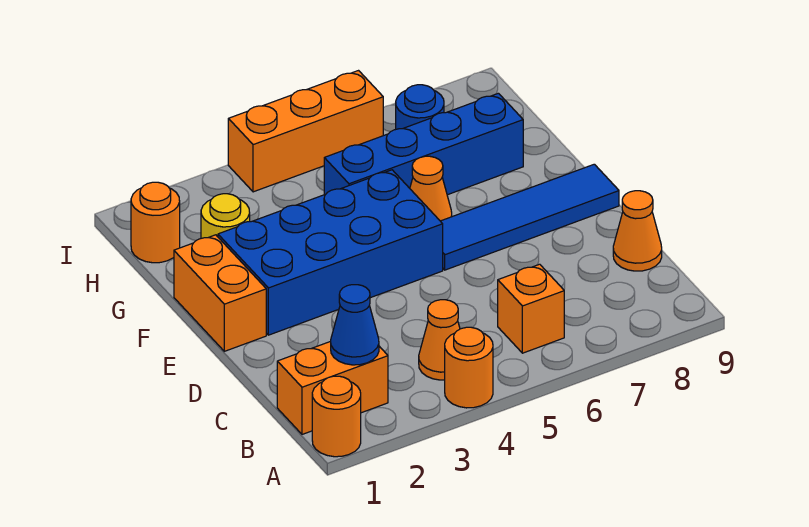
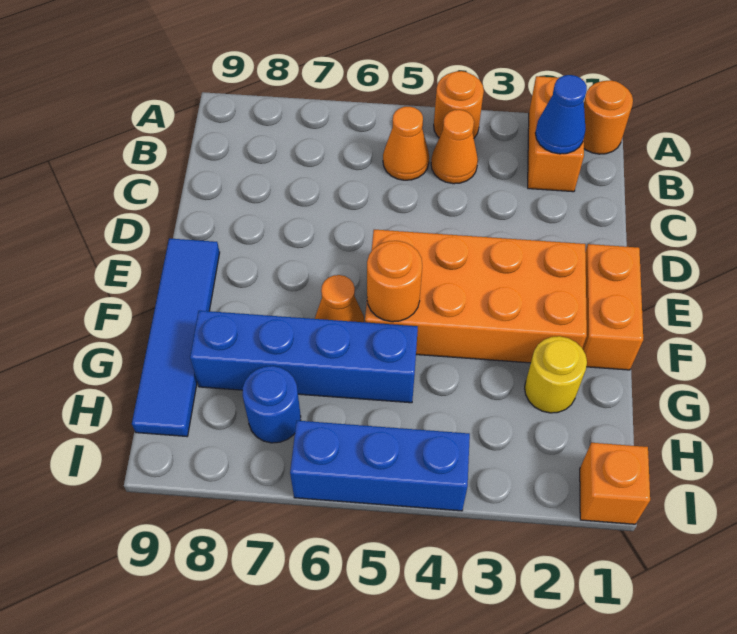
orange 1x2 brick [277,341,388,434] -> orange 1x2 brick turned to [528,76,584,192]
orange 1x1 brick [498,264,564,353] -> orange 1x1 brick moved to [580,443,650,524]
orange 1x1 cone [613,191,662,271] -> orange 1x1 cone moved to [383,107,429,180]
blue 2x4 brick [218,170,443,335] -> orange 2x4 brick [365,230,587,363]
blue 1x4 tile [441,164,619,270] -> blue 1x4 tile turned to [132,238,220,436]
orange 1x1 round brick [131,182,180,263] -> orange 1x1 round brick moved to [367,241,422,322]
orange 1x3 brick [228,71,383,192] -> blue 1x3 brick [290,421,470,511]

